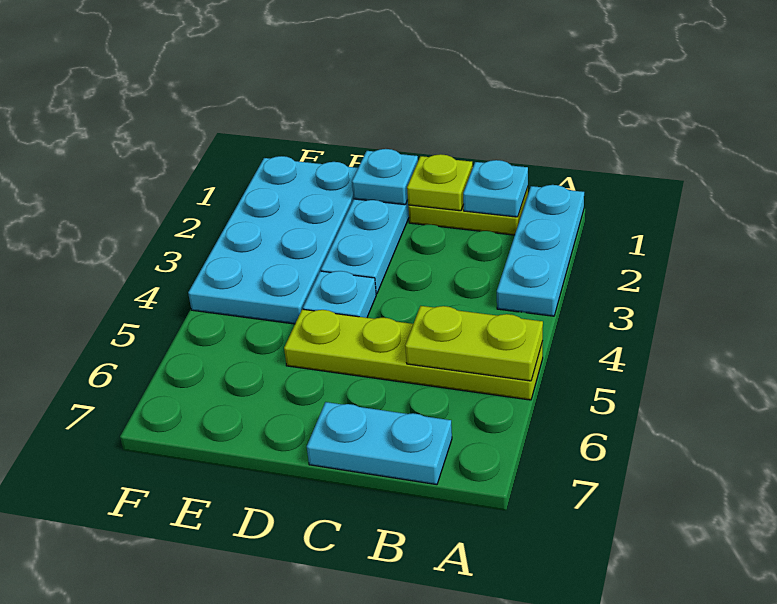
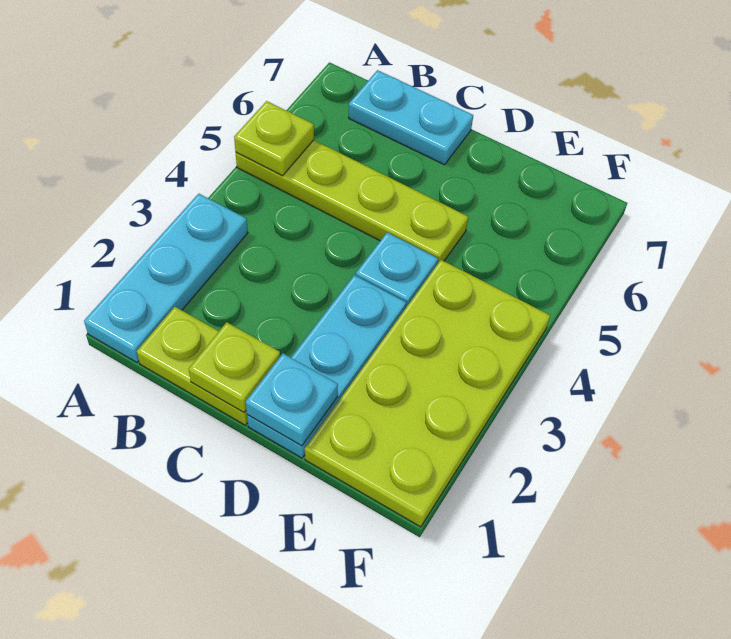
lime 1x2 plate [405,306,543,381] -> lime 1x1 plate [234,101,314,176]
cyan 1x1 plate [463,160,528,217] -> none
cyan 2x4 plate [188,156,358,324] -> lime 2x4 plate [305,260,550,527]

